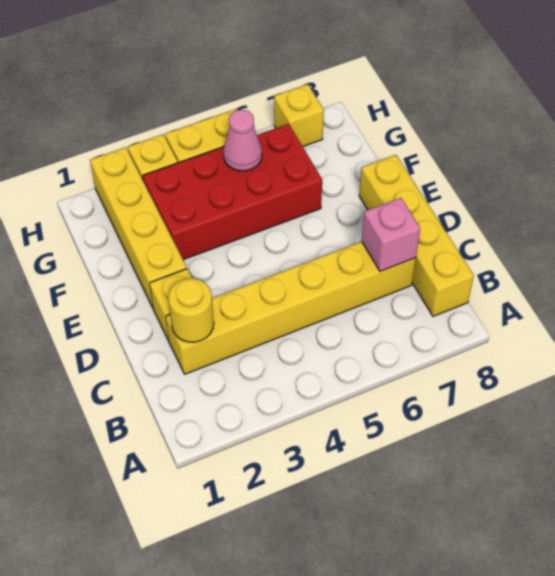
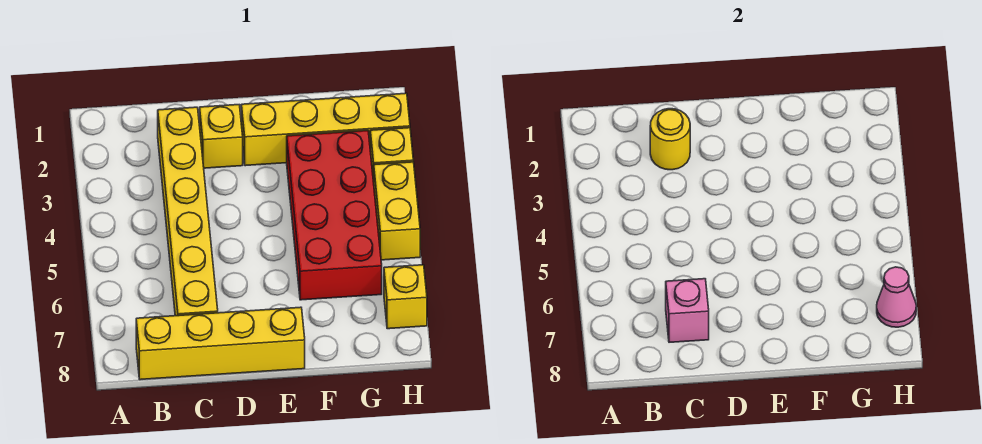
pink 1x1 cone [223,110,262,171] -> pink 1x1 cone moved to [877,267,916,327]

